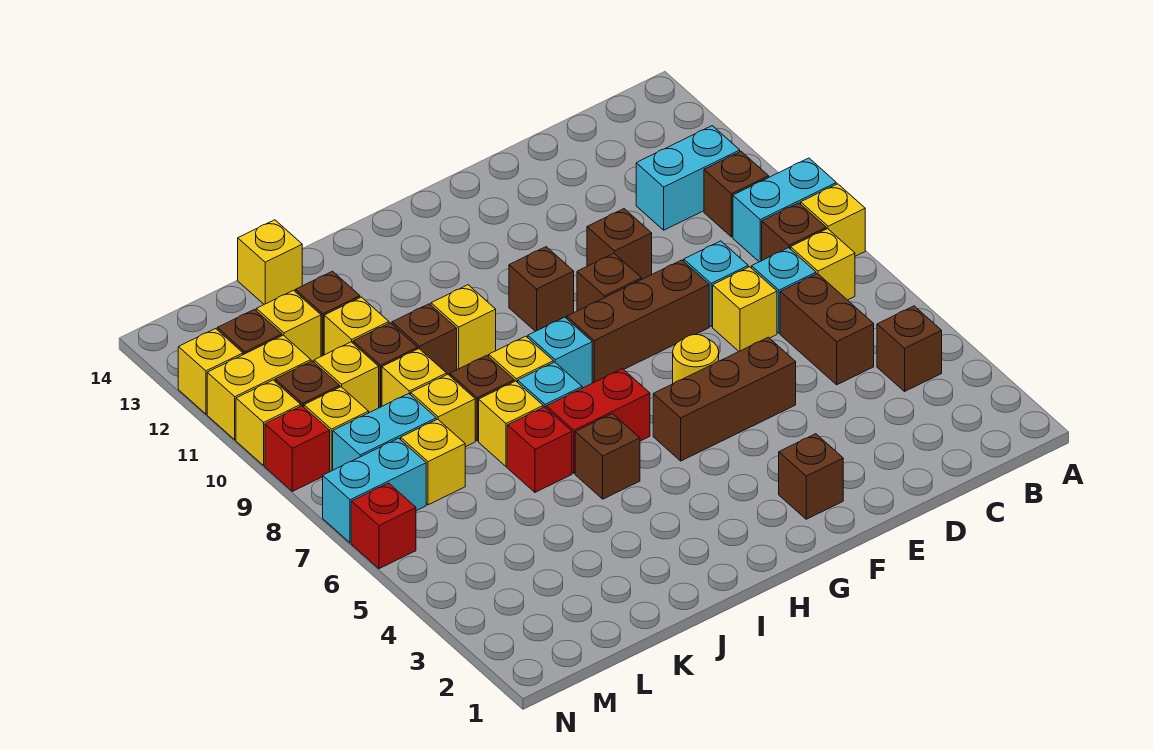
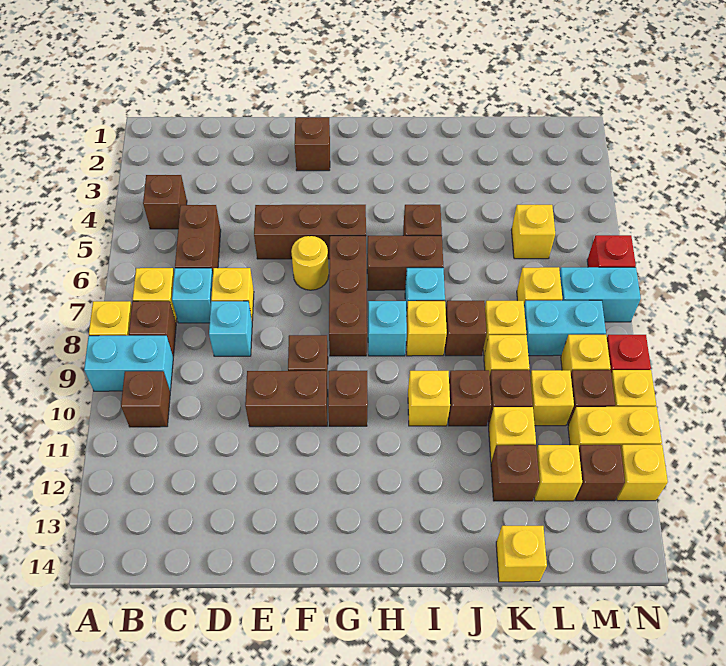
cyan 1x2 brick [636,126,740,230] -> none
brown 1x3 brick [567,260,709,383] -> brown 1x3 brick turned to [329,236,367,356]
brown 1x1 brick [587,209,652,279] -> brown 1x2 brick [245,371,328,427]
red 1x2 brick [546,369,650,473] -> brown 1x2 brick [367,236,443,290]
red 1x1 brick [507,407,572,492] -> none
yellow 1x1 brick [479,381,543,467] -> yellow 1x1 brick moved to [511,205,555,259]

